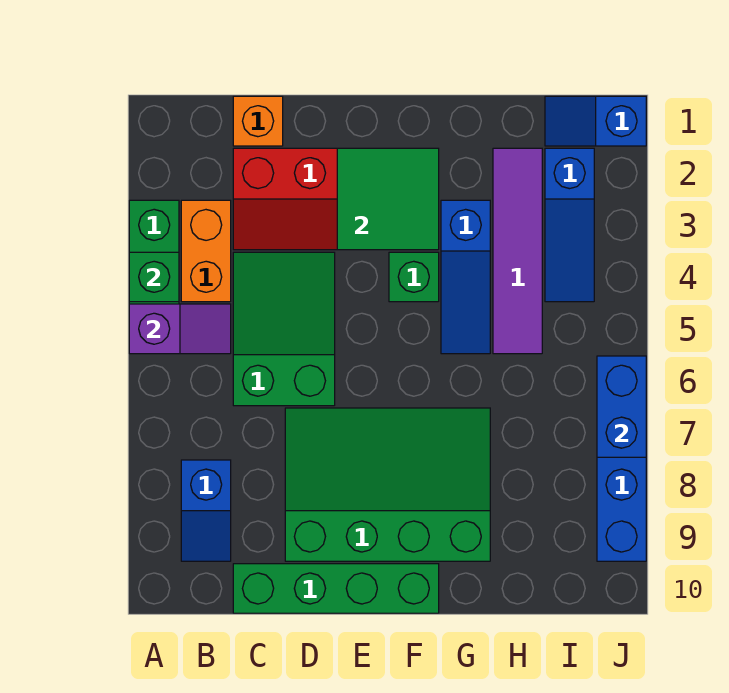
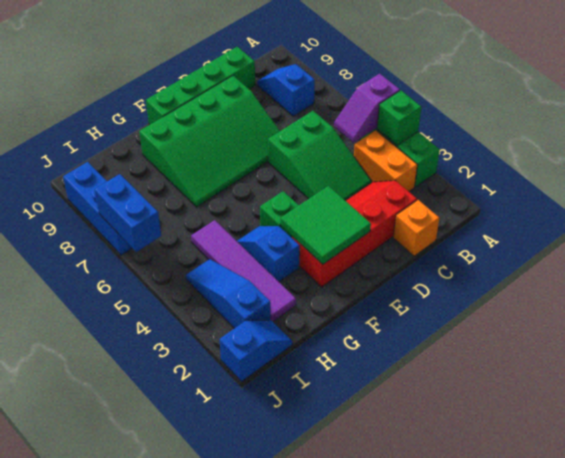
blue 1x3 slope [441,200,490,354] -> blue 1x2 slope [237,226,300,282]

